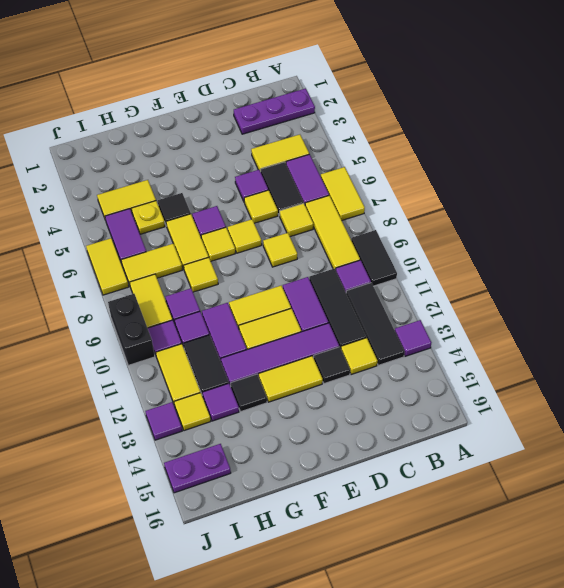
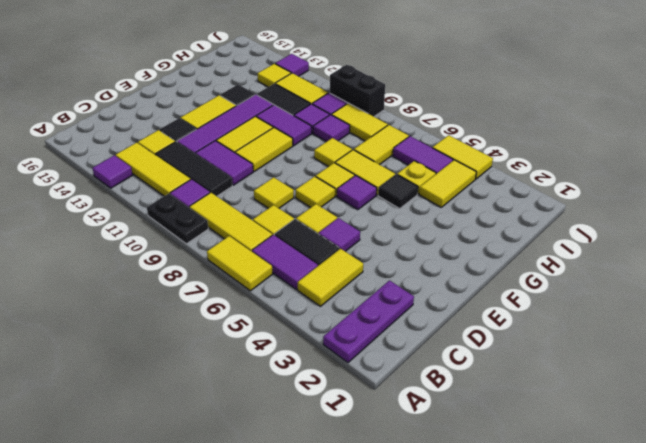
black 1x2 tile [351,230,397,286] -> black 1x2 plate [147,194,208,244]
black 1x3 tile [346,283,405,365] -> yellow 1x3 tile [116,143,191,196]
purple 1x1 tile [202,383,239,421] -> none
purple 1x2 plate [164,444,231,493] -> none
yellow 1x2 tile [86,238,129,295] -> yellow 1x2 tile moved to [433,135,493,179]

